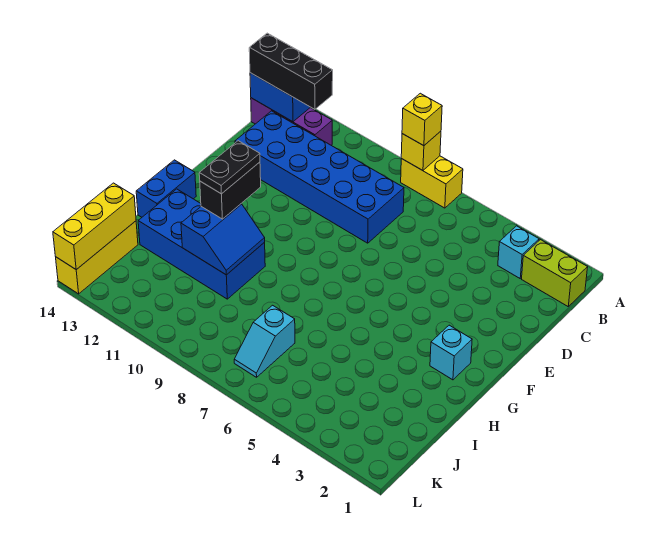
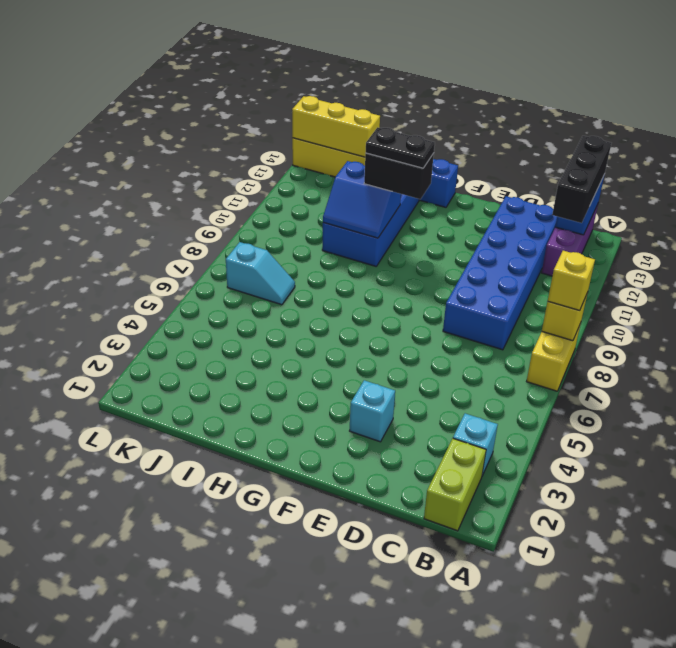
cyan 1x1 brick [430,325,472,380] -> cyan 1x1 brick moved to [350,380,395,442]
cyan 1x2 slope [234,305,295,377] -> cyan 1x2 slope turned to [226,242,295,305]

